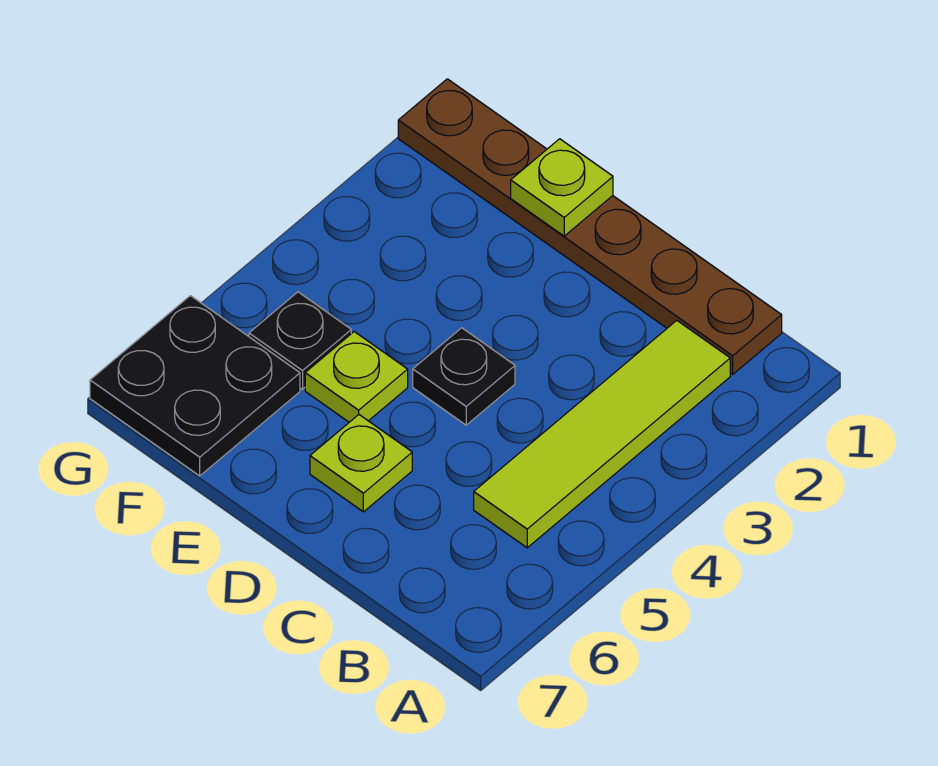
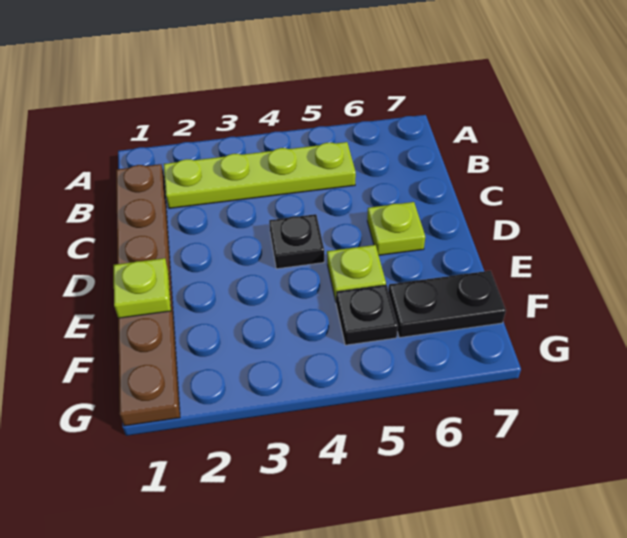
lime 1x4 tile [474,321,730,548] -> lime 1x4 plate [164,142,356,208]
black 2x2 plate [90,296,300,476] -> black 1x2 plate [389,271,506,338]

